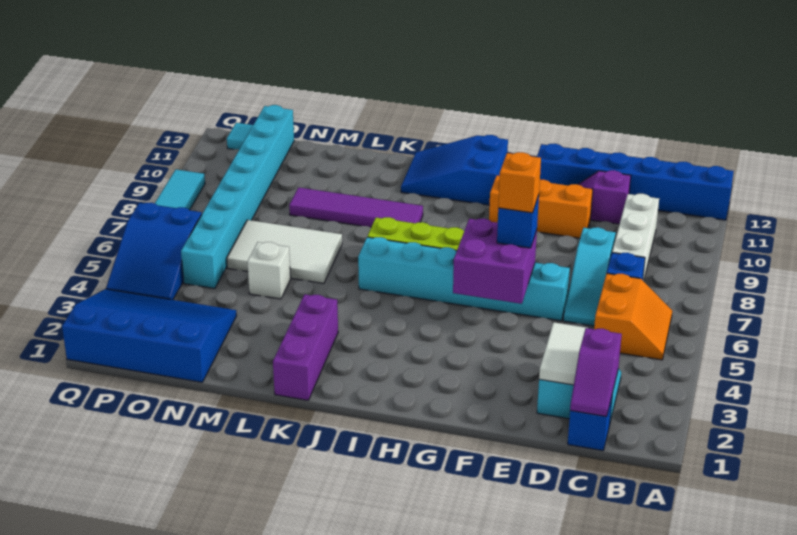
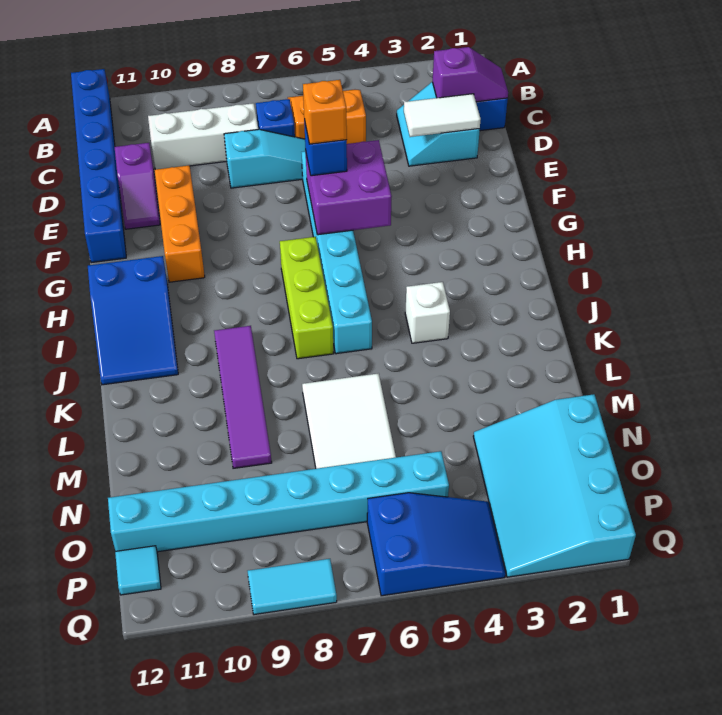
purple 1x3 brick [273,294,338,400] -> none
white 1x1 brick [247,242,291,299] -> white 1x1 brick moved to [405,282,450,343]
blue 3x4 slope [62,289,237,382] -> cyan 3x4 slope [473,394,636,577]

